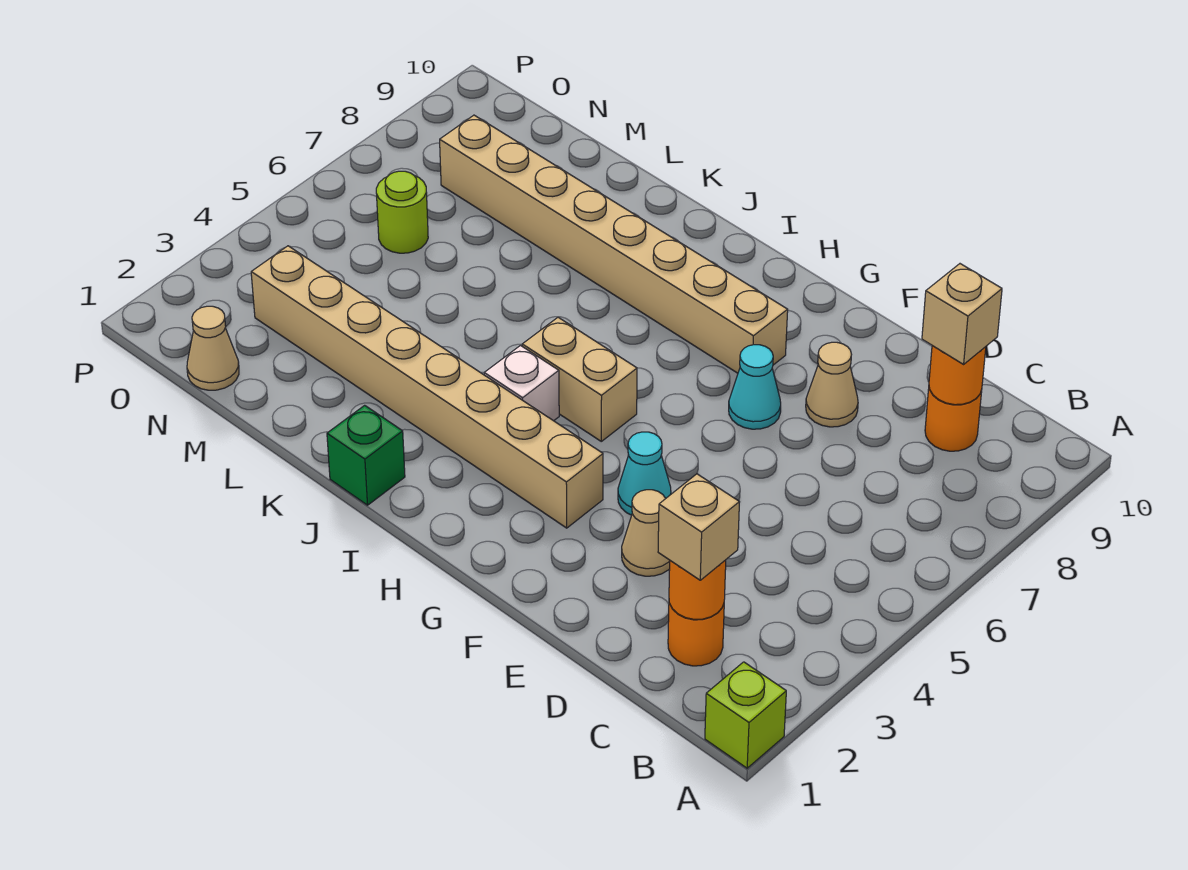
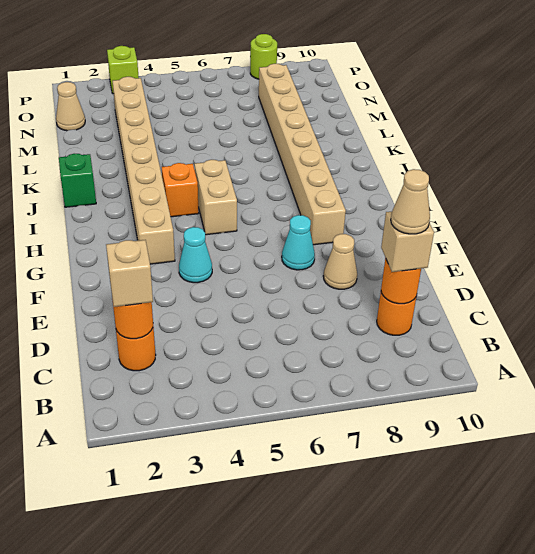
lime 1x1 brick [705,662,786,768] -> lime 1x1 brick moved to [107,46,139,94]
tan 1x1 cone [622,490,670,576] -> tan 1x1 cone moved to [391,169,430,234]
white 1x1 brick [484,346,559,421] -> orange 1x1 brick [162,163,199,217]
lime 1x1 round brick [376,171,428,253] -> lime 1x1 round brick moved to [250,34,277,79]

